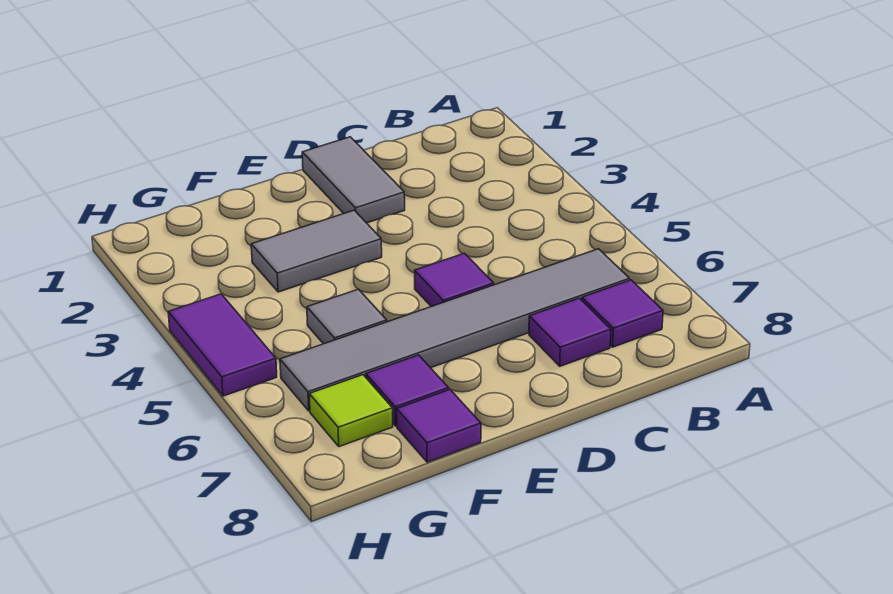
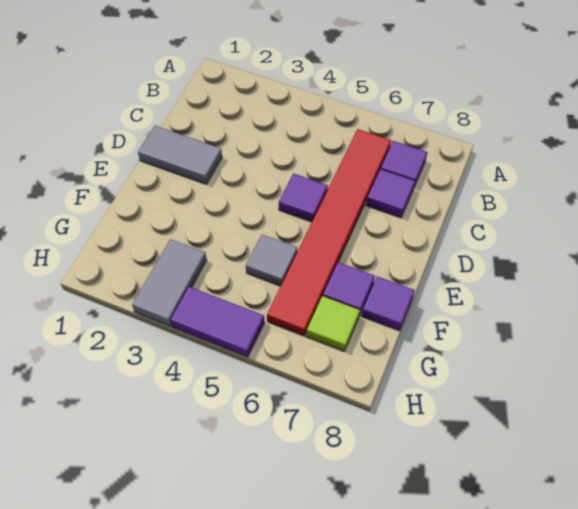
grey 1x6 tile [280,249,630,411] -> red 1x6 tile [267,129,391,336]
grey 1x2 tile [251,210,382,292] -> grey 1x2 tile moved to [132,239,207,326]

